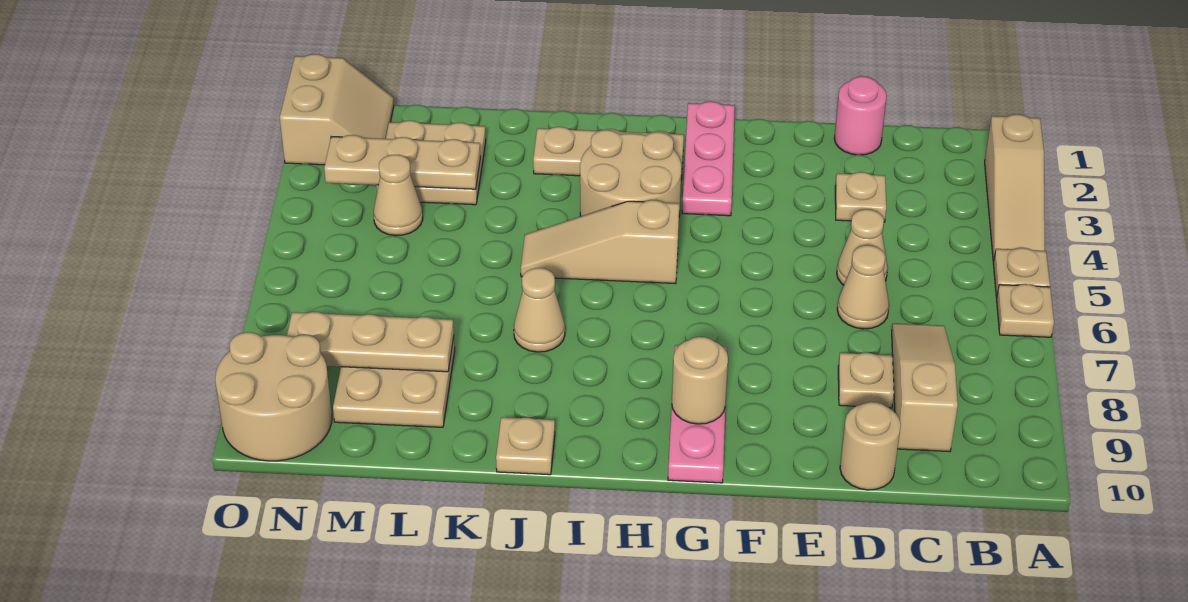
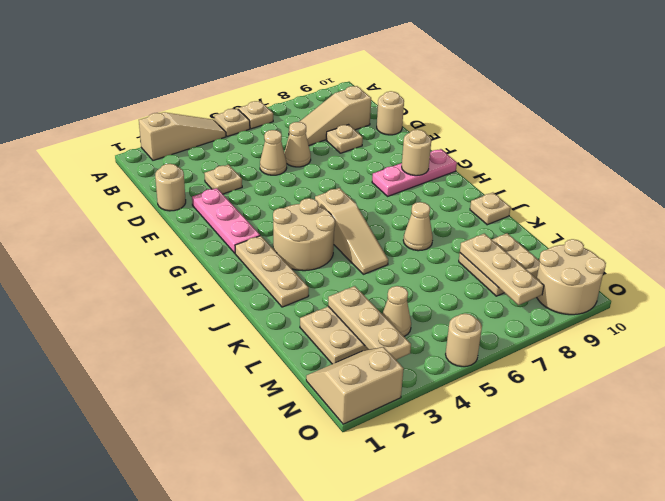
pink 1x1 round brick [834,76,887,155] -> tan 1x1 round brick [155,164,186,211]
pink 1x3 plate [682,101,735,216] -> pink 1x3 plate turned to [192,188,260,253]
none -> tan 1x1 round brick [446,314,482,367]

